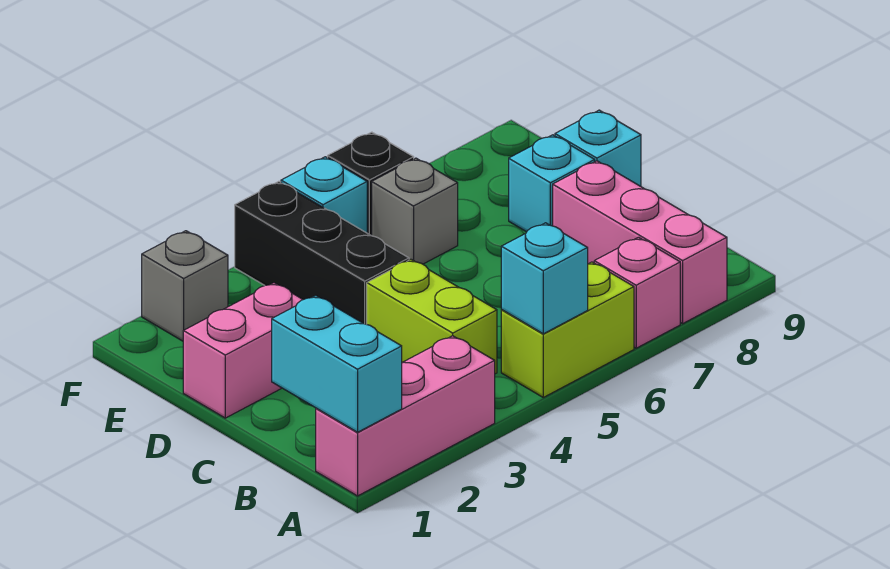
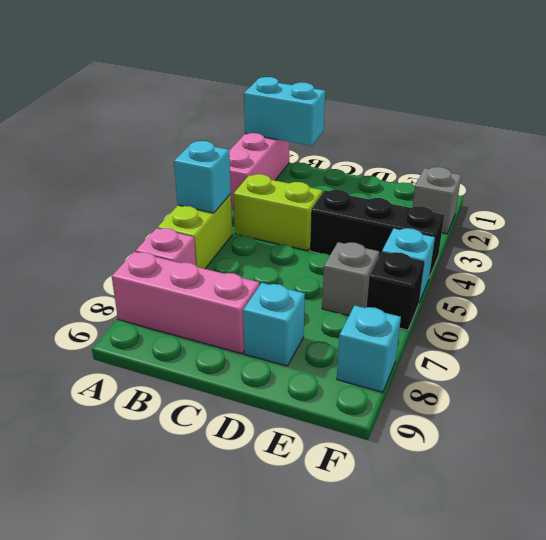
pink 1x2 brick [183,283,303,418] -> none
cyan 1x1 brick [555,110,641,186] -> cyan 1x1 brick moved to [337,305,401,392]

